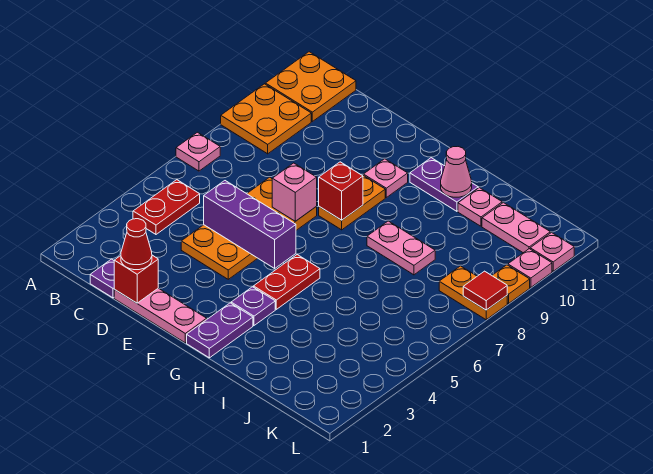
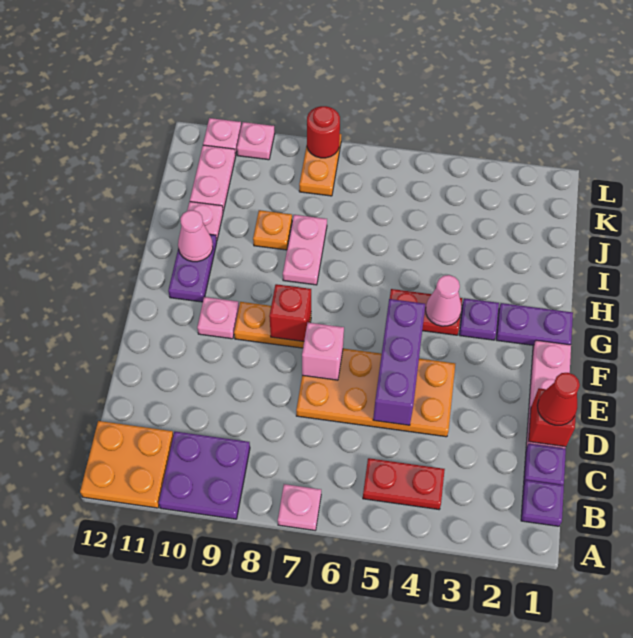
orange 2x2 plate [221,84,311,154] -> purple 2x2 plate [159,432,250,519]
none -> purple 1x1 plate [521,480,564,526]
none -> pink 1x1 cone [426,275,461,326]
red 1x1 tile [463,271,507,310] -> red 1x1 round brick [307,106,340,158]
orange 1x1 plate [492,265,530,304] -> orange 1x1 plate moved to [253,210,292,250]

